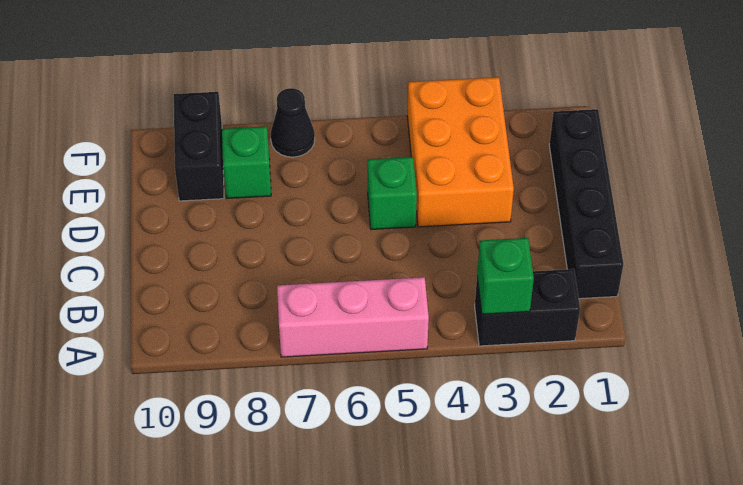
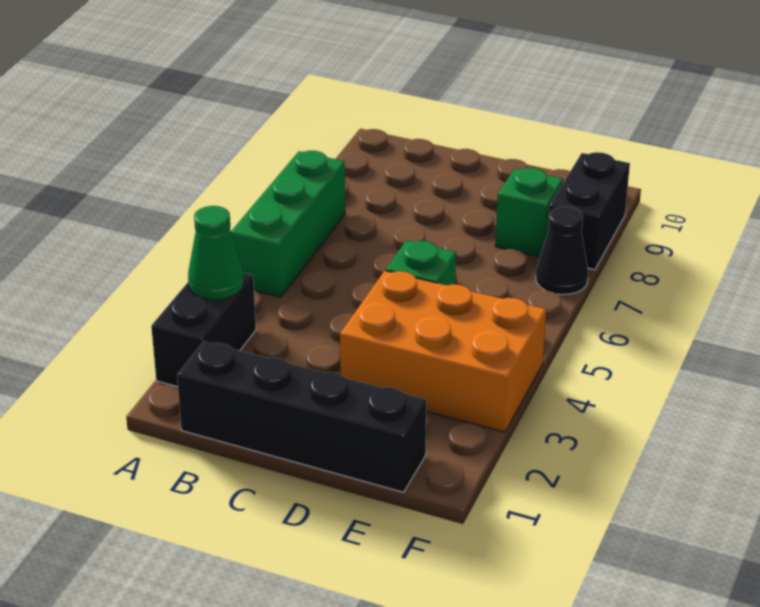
green 1x1 brick [477,238,534,314] -> green 1x1 cone [188,206,244,300]
pink 1x3 brick [277,277,429,357] -> green 1x3 brick [231,151,345,297]
black 1x2 brick [174,92,224,201] -> black 1x2 brick turned to [548,152,630,270]

